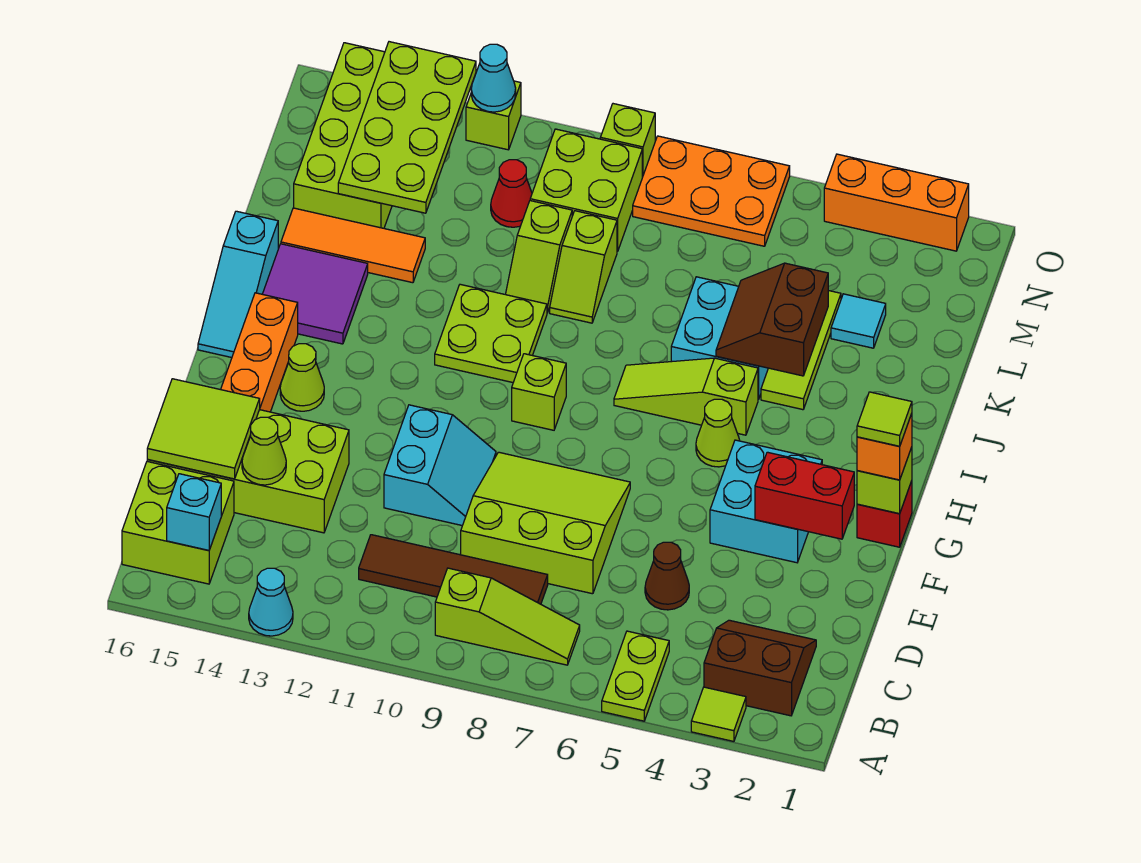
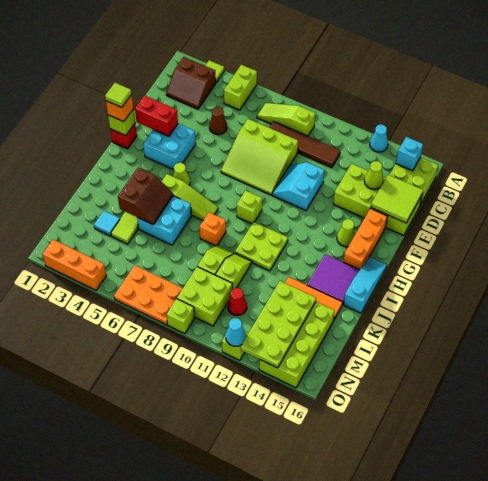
lime 1x2 plate [602,631,669,721] -> lime 1x2 brick [224,65,257,110]
none -> orange 1x1 brick [200,212,226,246]

